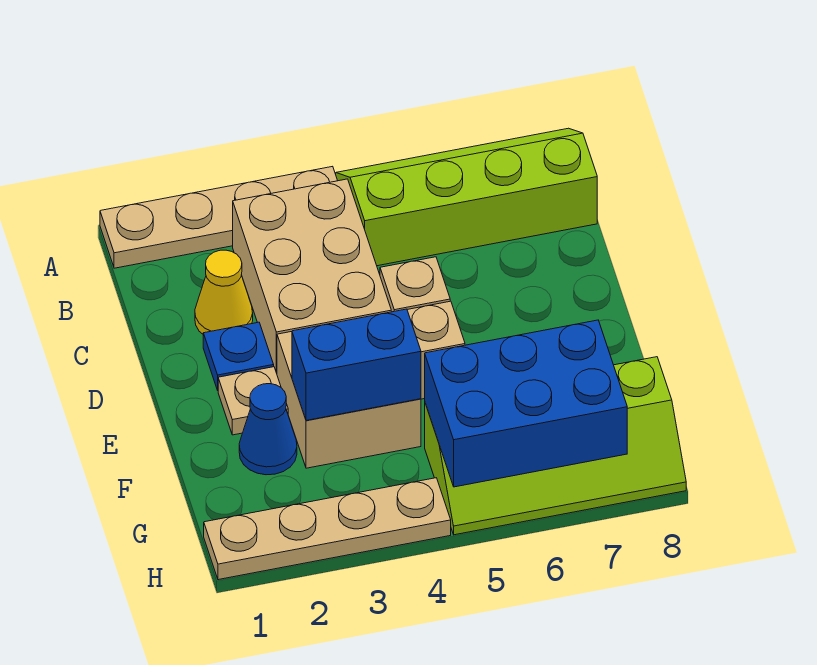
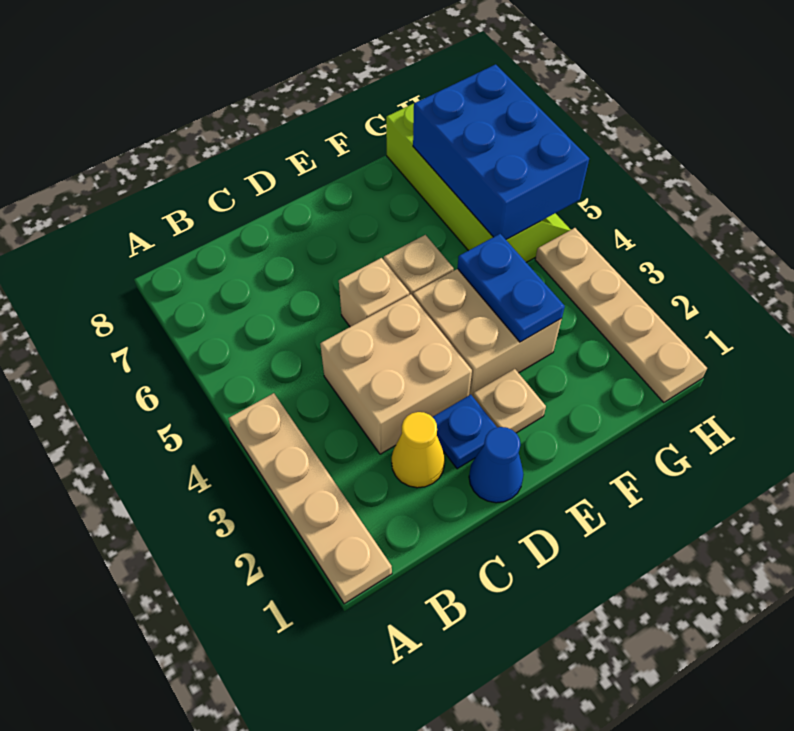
lime 2x4 slope [336,128,597,266] -> none
tan 2x3 brick [233,179,391,373] -> tan 2x2 brick [320,294,472,454]
blue 1x1 cone [239,384,297,475] -> blue 1x1 cone moved to [469,427,523,503]
blue 1x2 brick [292,309,421,420] -> blue 1x2 plate [457,234,565,342]

